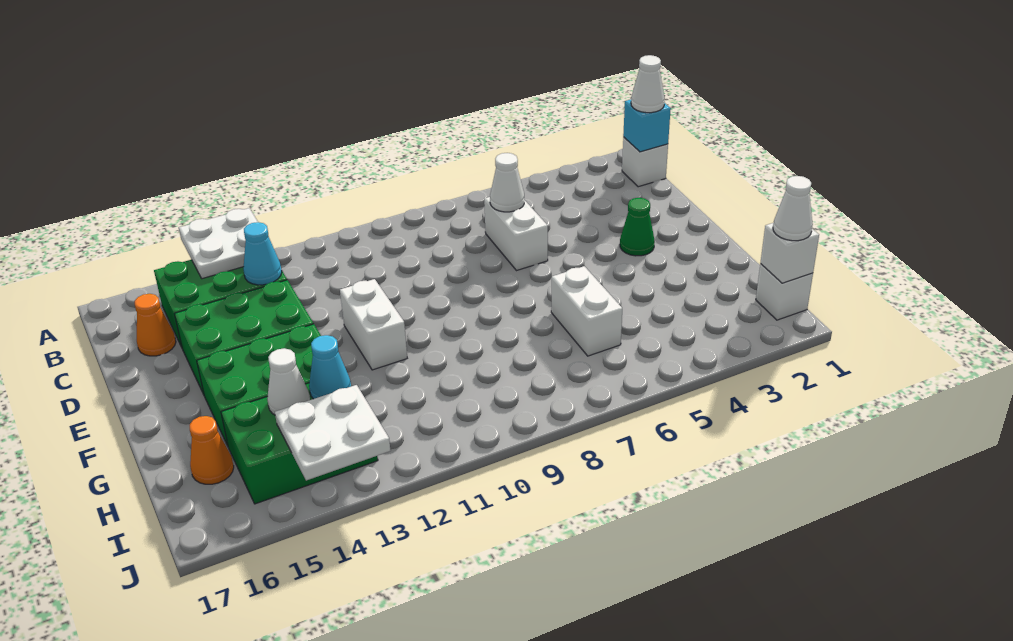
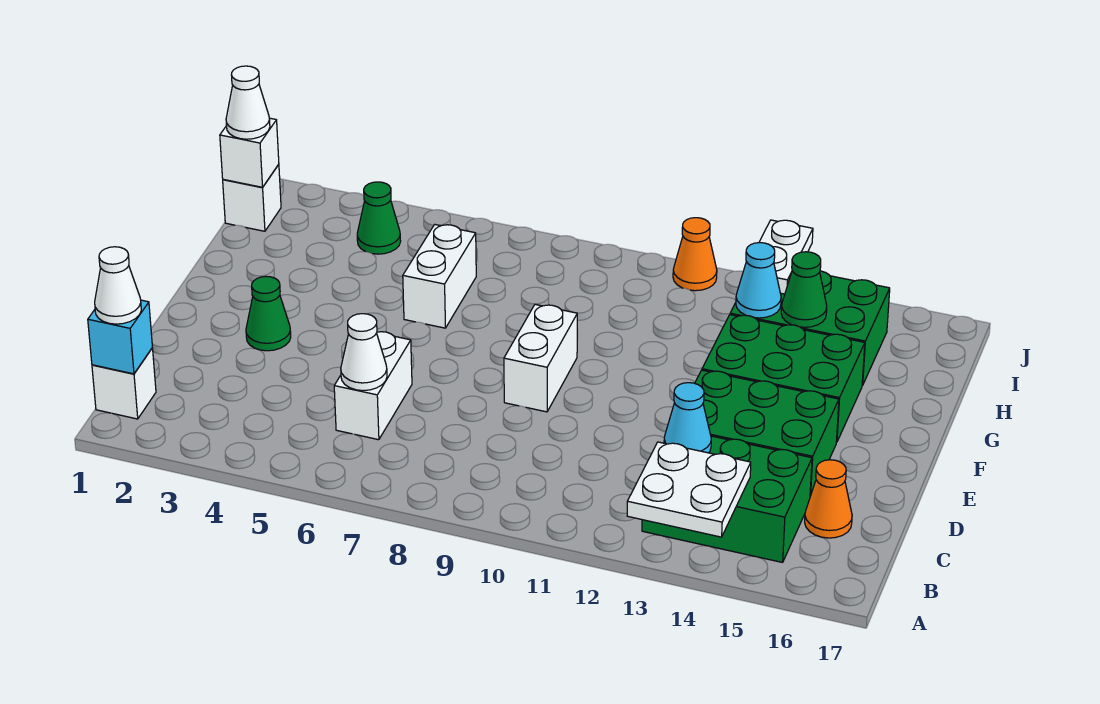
white 1x2 brick [340,279,407,370] -> white 1x2 brick moved to [504,304,577,412]
white 1x1 cone [267,348,310,415] -> green 1x1 cone [781,252,827,327]
orange 1x1 cone [190,416,234,484] -> orange 1x1 cone moved to [673,218,717,291]
none -> green 1x1 cone [357,182,401,254]
white 2x2 plate [275,385,391,481] -> white 1x2 plate [759,220,813,294]

